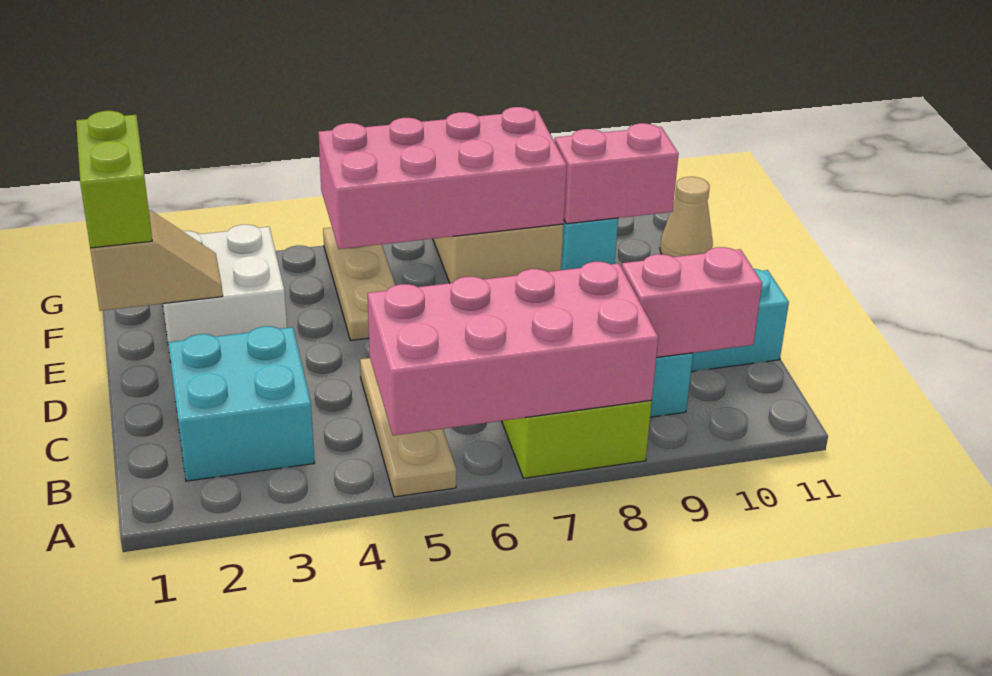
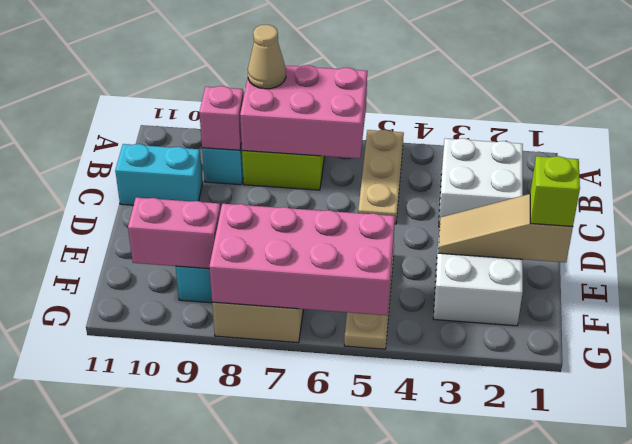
pink 2x4 brick [368,262,658,435] -> pink 2x3 brick [240,65,367,158]
cyan 2x2 brick [168,326,314,481] -> white 2x2 brick [439,138,523,227]
pink 1x2 brick [622,247,762,358] -> pink 1x1 brick [199,86,244,150]
tan 1x2 slope [90,210,223,311] -> tan 1x3 slope [438,194,573,262]
lime 1x2 brick [76,111,152,248] -> lime 1x1 brick [530,156,580,226]
tan 1x1 cone [660,177,713,257] -> tan 1x1 cone moved to [248,24,286,89]

